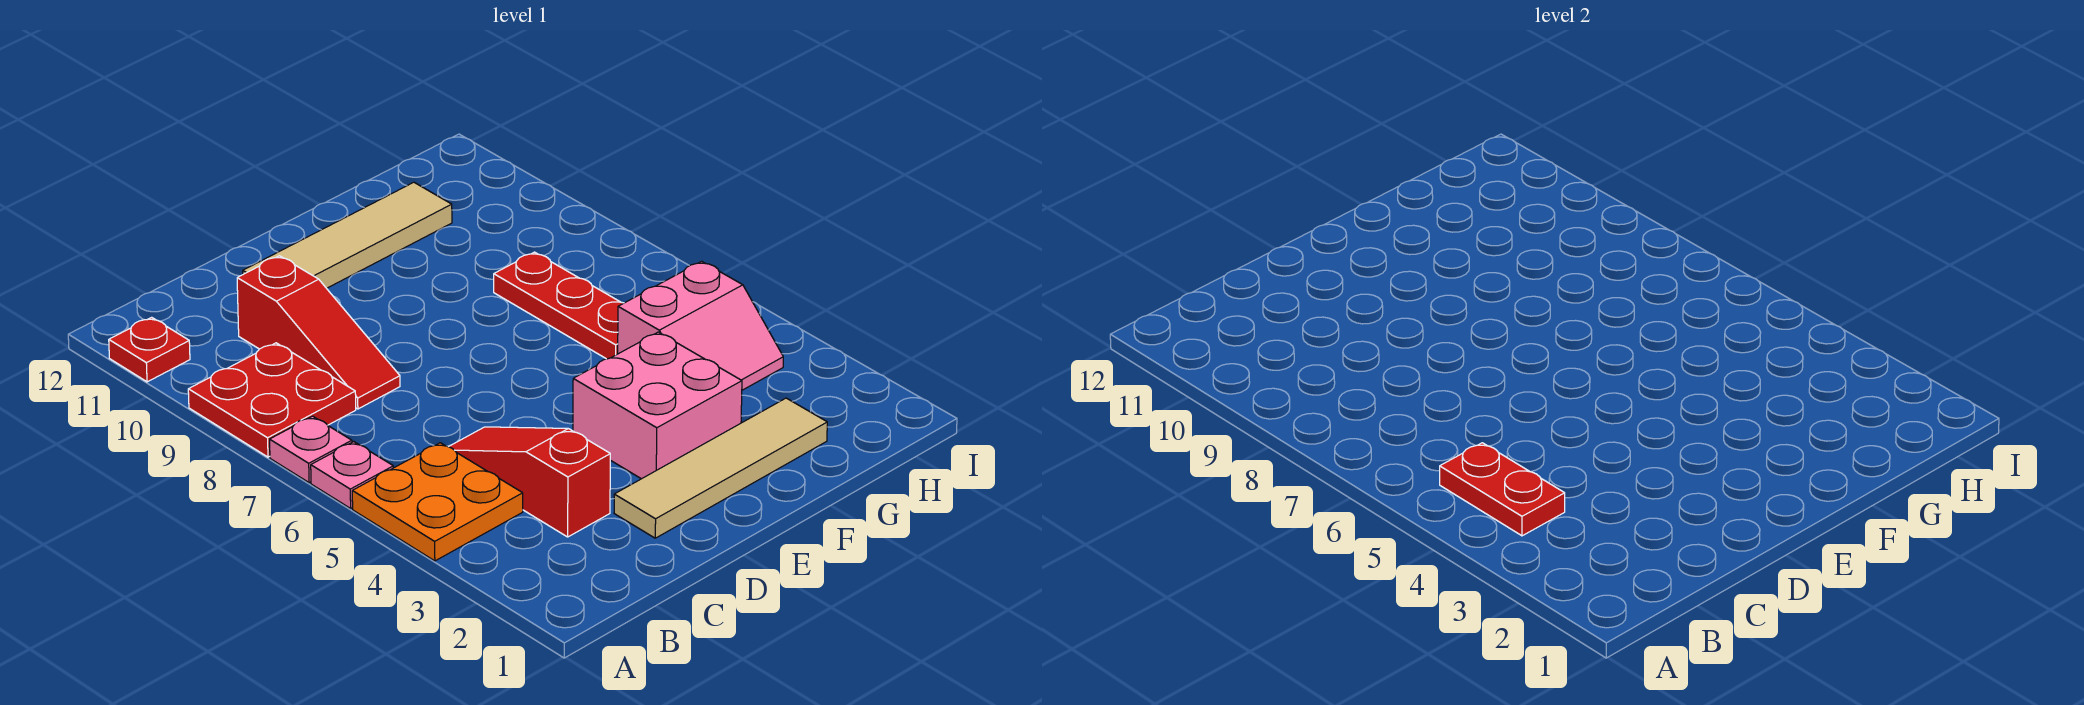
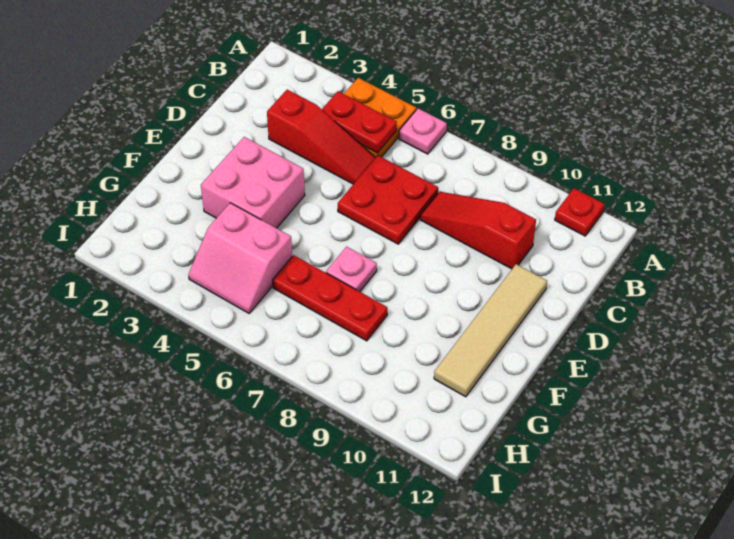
pink 1x1 plate [270,416,352,483] -> pink 1x1 plate moved to [326,247,377,292]
red 2x2 plate [188,343,356,457] -> red 2x2 plate moved to [338,156,438,244]
tan 1x4 tile [614,398,827,538] -> none
pink 2x2 slope [618,261,783,390] -> pink 2x2 slope turned to [188,203,292,313]

